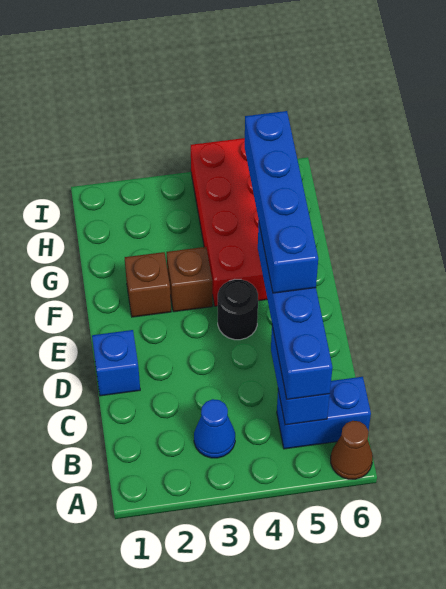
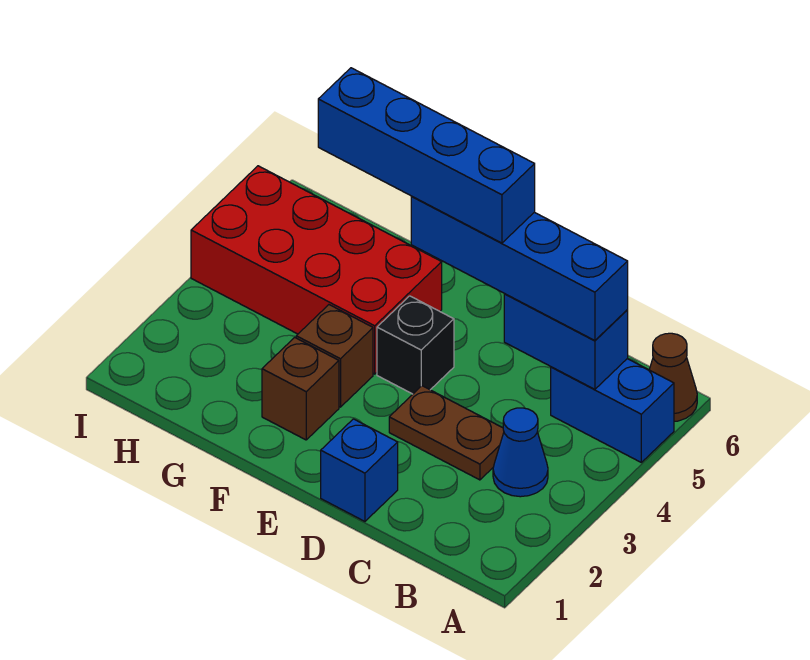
blue 1x2 brick [277,377,371,449] -> blue 1x2 brick turned to [551,359,674,462]
none -> brown 1x2 plate [389,386,504,480]
black 1x1 round brick [218,279,258,340] -> black 1x1 brick [377,296,454,394]

